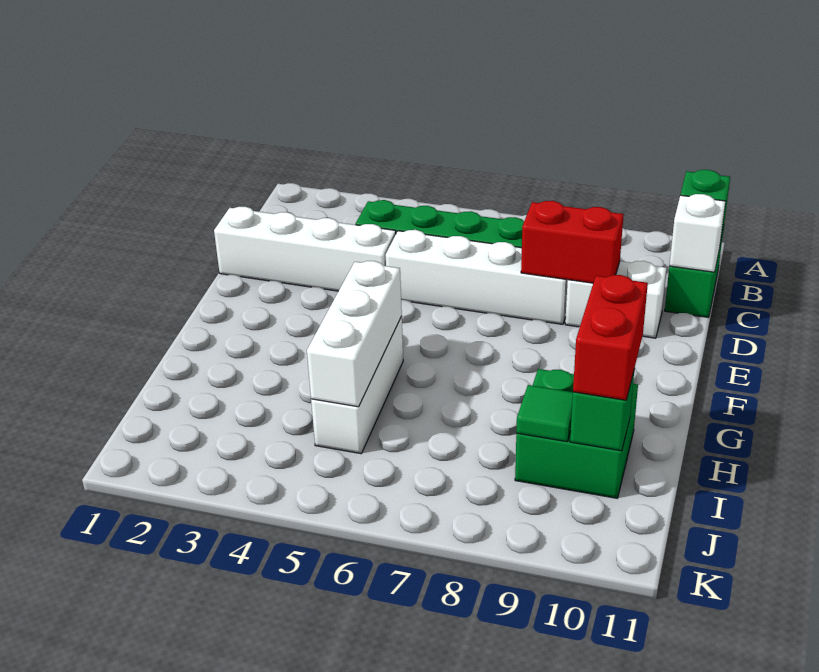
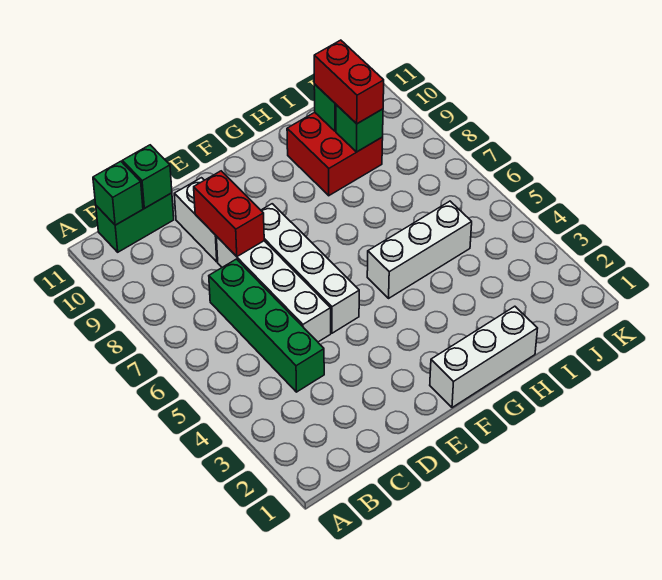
white 1x1 brick [669,194,726,272] -> green 1x1 brick [122,145,172,208]
white 1x4 brick [214,207,396,291] -> white 1x4 brick moved to [261,204,359,333]
white 1x3 brick [307,261,402,407] -> white 1x3 brick moved to [430,306,538,408]
green 2x2 brick [515,369,638,498] -> red 2x2 brick [287,112,383,196]
red 1x2 brick [573,275,648,400] -> red 1x2 brick turned to [314,40,384,124]
green 1x1 tile [516,385,573,442] -> green 1x1 brick [336,105,383,152]

